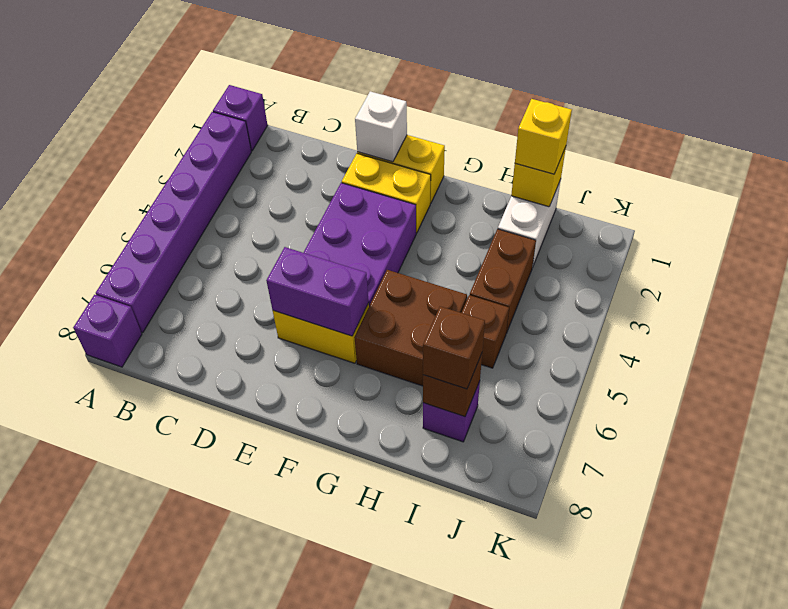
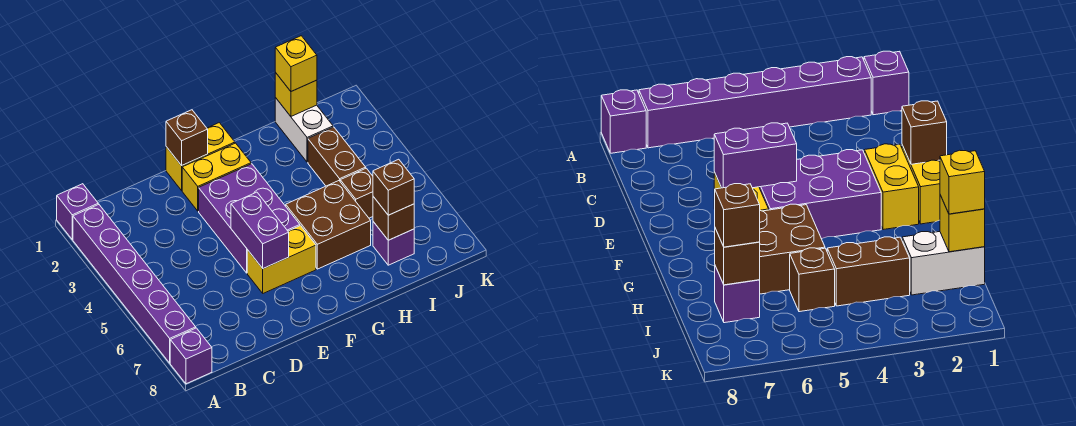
white 1x1 brick [355,91,407,162] -> brown 1x1 brick [166,110,208,166]
purple 1x2 brick [266,247,369,336] -> purple 1x2 brick turned to [231,192,289,269]

